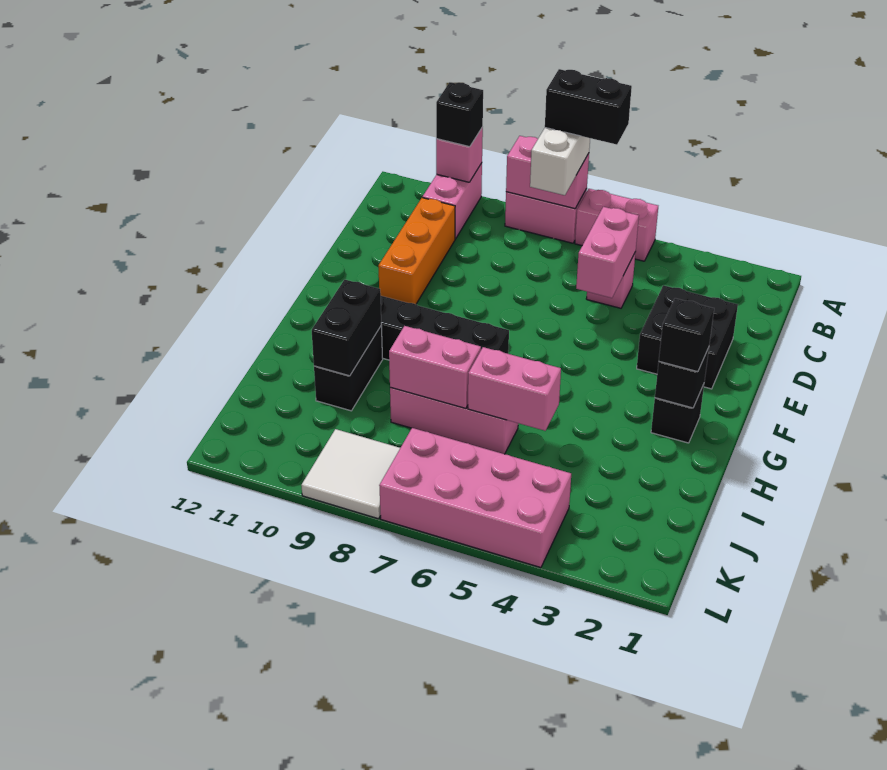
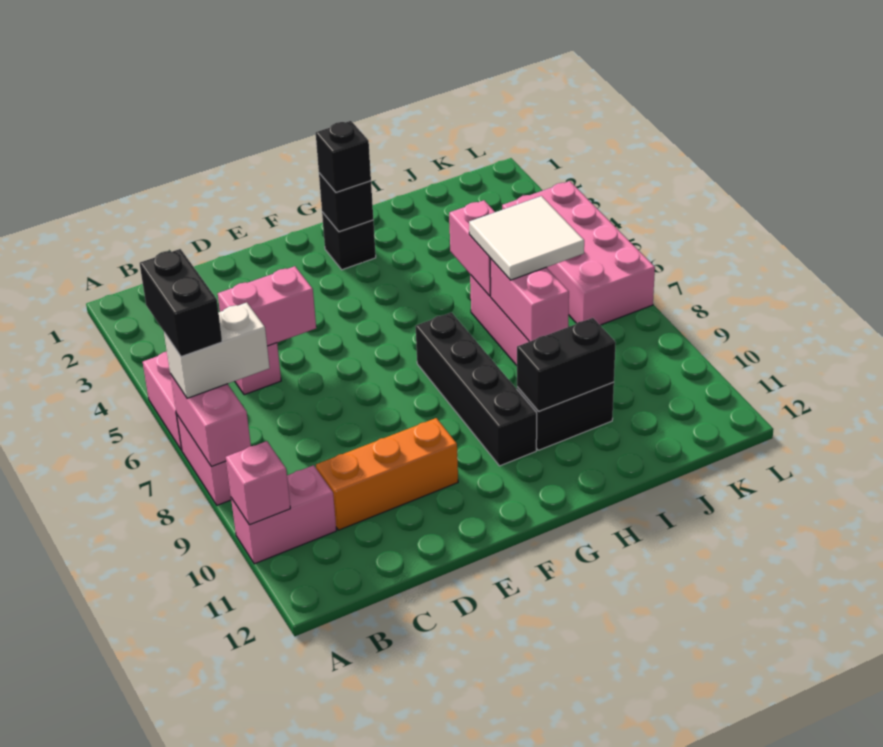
black 1x1 brick [436,82,483,147] -> none
black 2x2 brick [637,285,738,389] -> none
white 2x2 tile [301,429,400,519] -> white 2x2 tile moved to [469,196,584,280]

